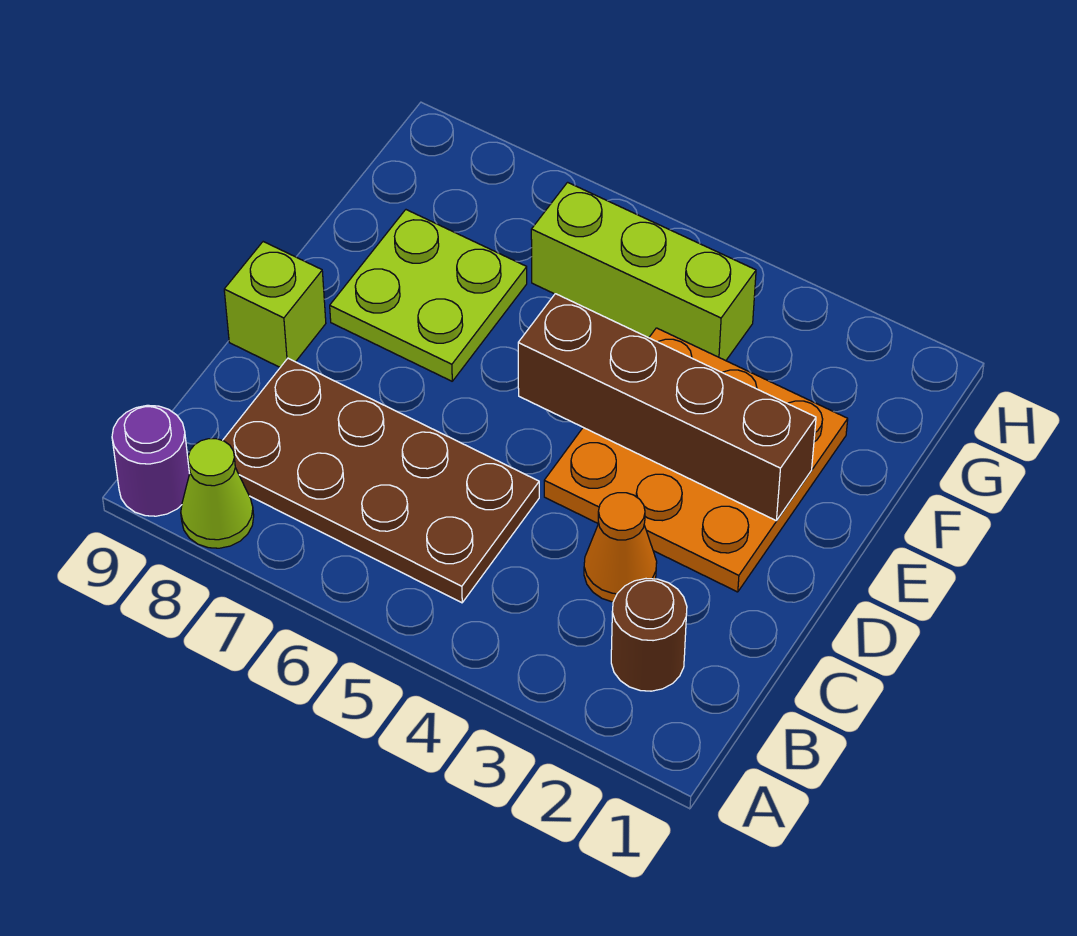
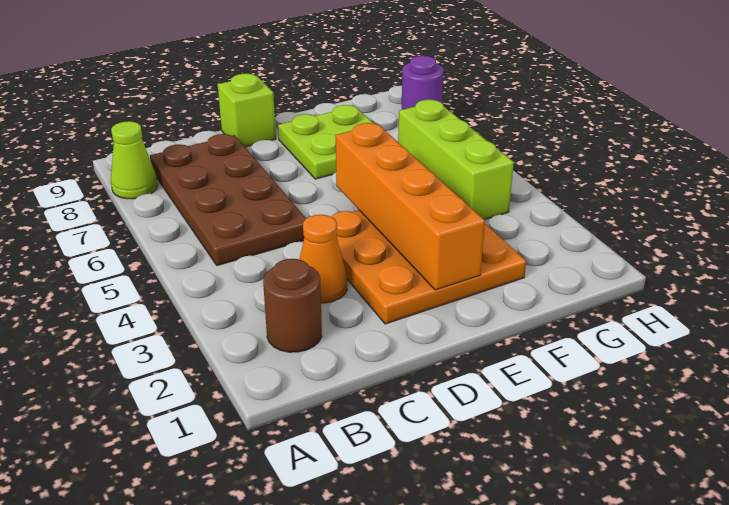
purple 1x1 round brick [112,405,190,516] -> purple 1x1 round brick moved to [402,56,443,110]
brown 1x4 brick [518,294,816,521] -> orange 1x4 brick [336,123,485,290]

